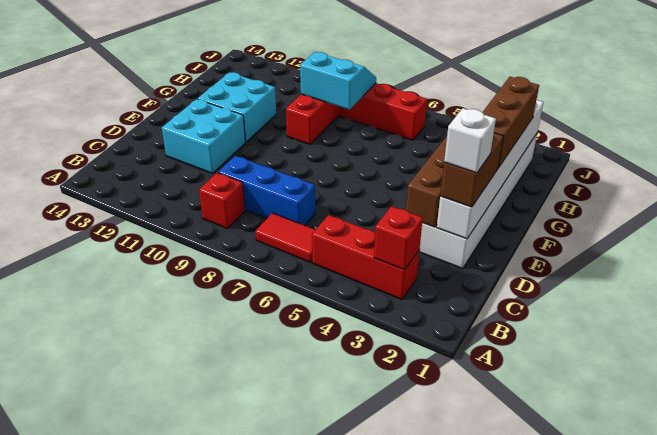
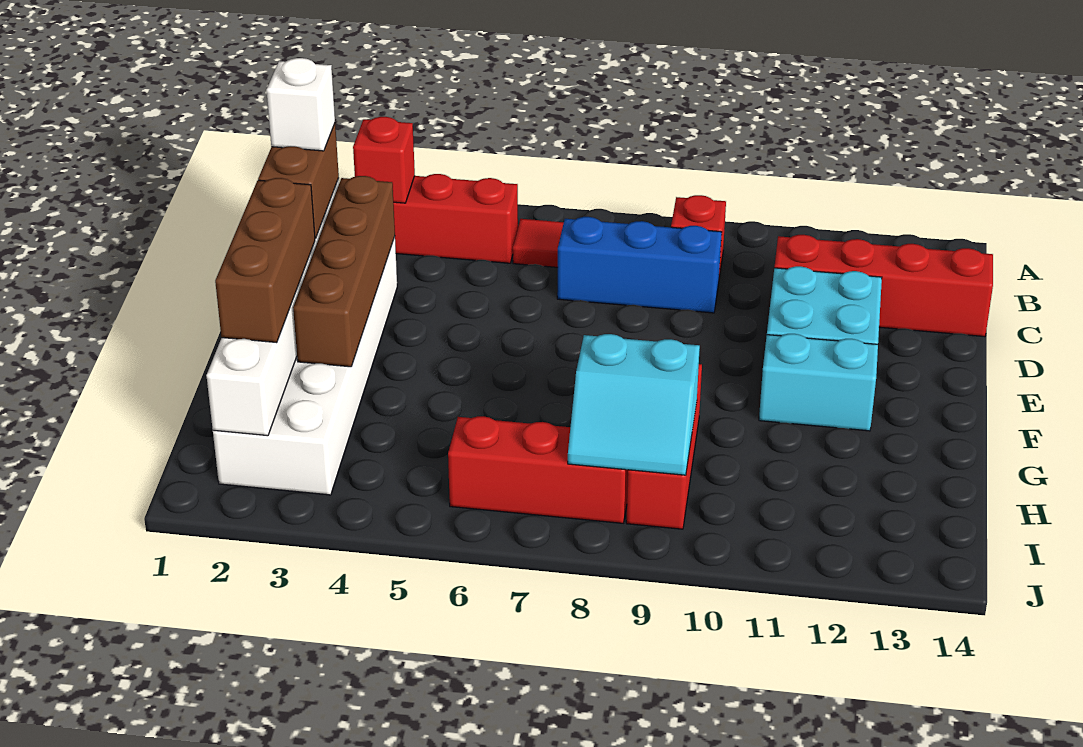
none -> red 1x4 brick [774,235,993,337]
cyan 2x2 brick [198,72,276,142] -> cyan 1x2 brick [759,334,878,431]

